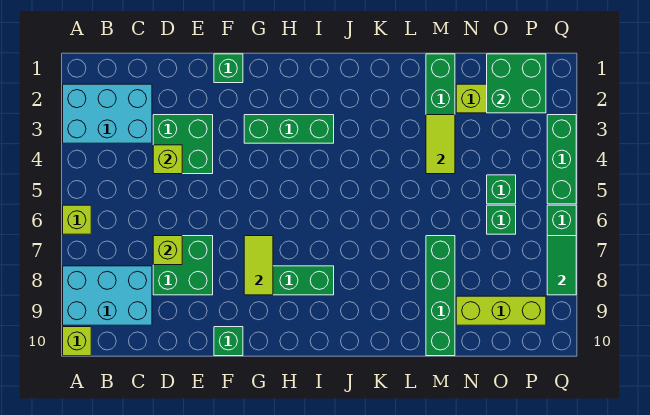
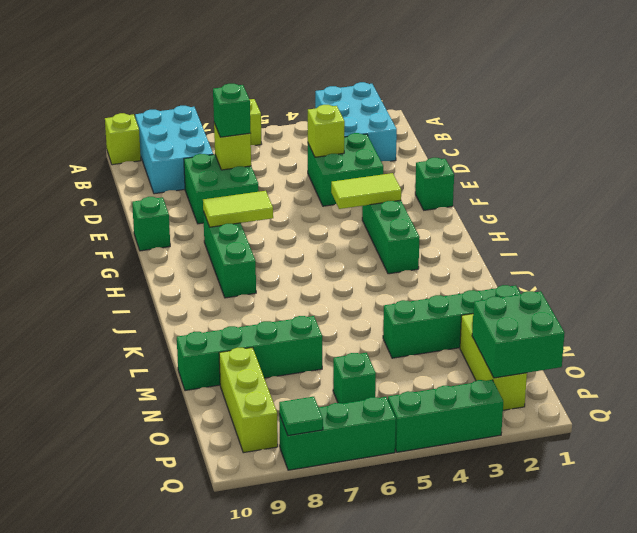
lime 1x2 tile [426,115,455,174] -> lime 1x2 tile moved to [331,173,401,209]
green 1x1 brick [487,175,516,204] -> green 1x1 brick moved to [213,84,251,137]
green 1x2 tile [547,236,576,295] -> green 1x1 tile [279,397,323,436]

